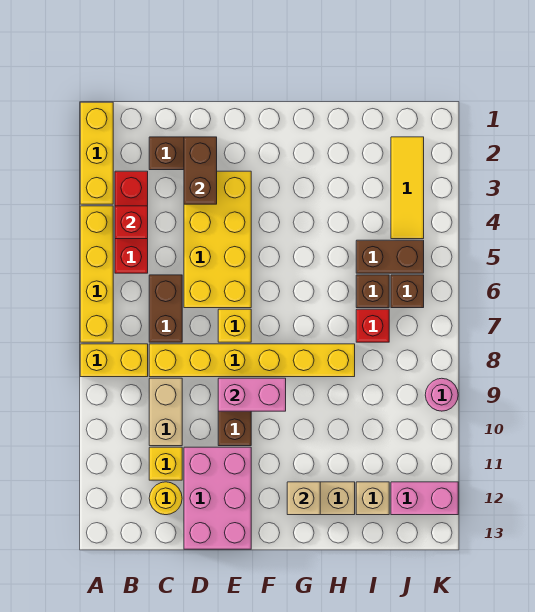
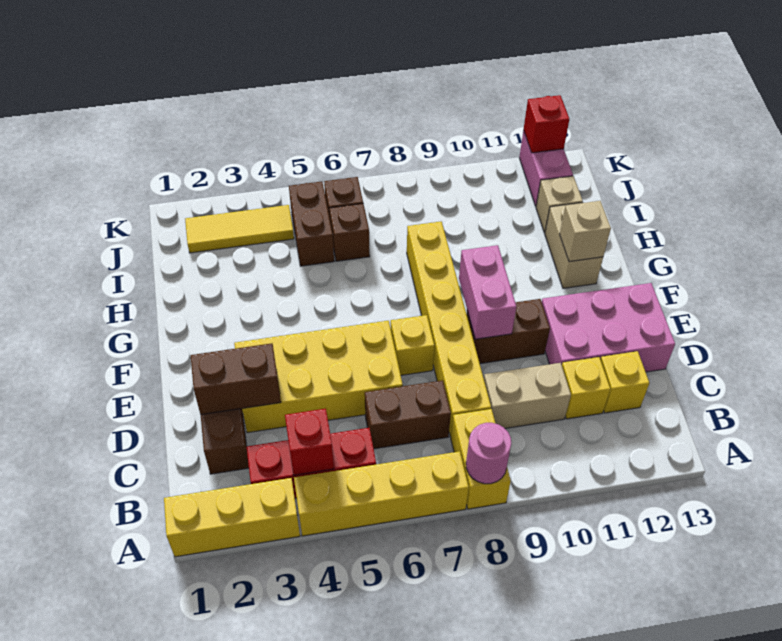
yellow 1x1 round brick [149,482,182,515] -> yellow 1x1 brick [600,351,649,413]
red 1x1 brick [356,309,389,342] -> red 1x1 brick moved to [524,95,569,153]
pink 1x1 round brick [425,378,458,411] -> pink 1x1 round brick moved to [466,423,511,484]

